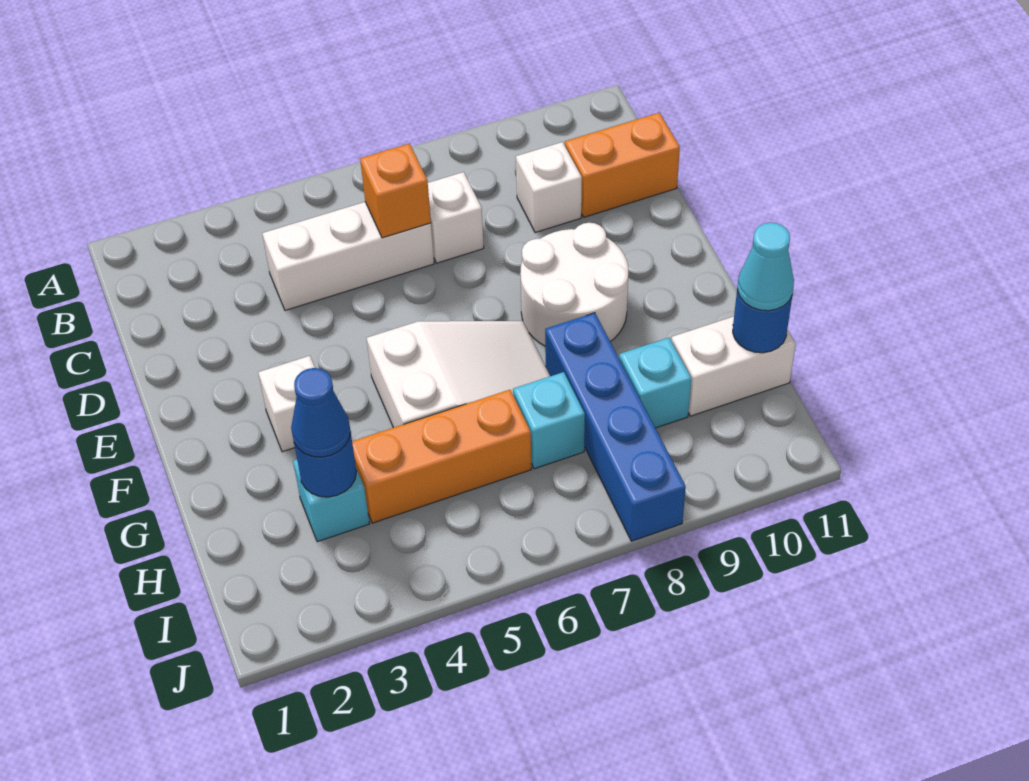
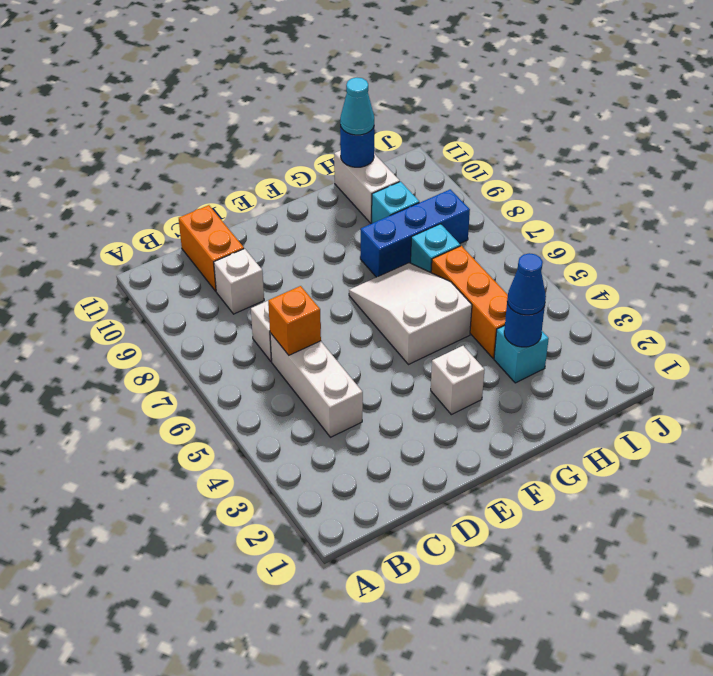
white 2x2 round brick [520,223,628,346] -> none
blue 1x4 brick [545,313,686,541] -> blue 1x3 brick [360,189,470,277]

